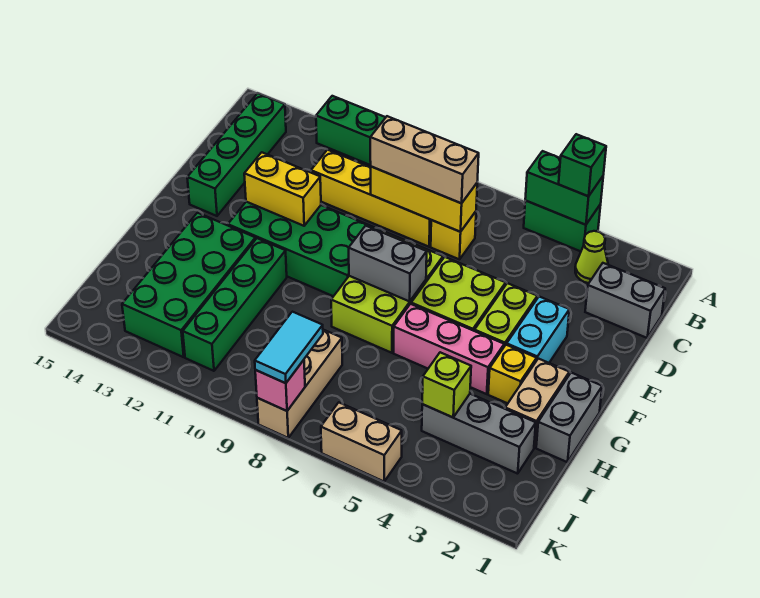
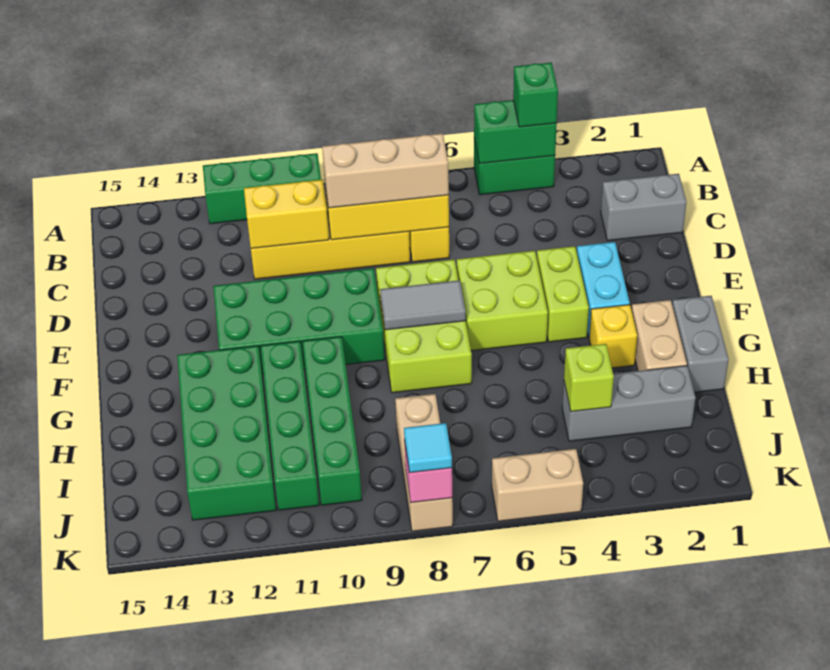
lime 1x1 cone [575,231,608,283] -> none
green 1x4 brick [187,93,286,216] -> green 1x4 brick moved to [302,337,362,505]
yellow 1x2 brick [244,152,321,226] -> yellow 1x2 brick moved to [244,180,329,248]
grey 1x2 brick [349,226,427,301] -> grey 1x2 tile [380,280,466,330]
pink 1x3 brick [394,304,504,394] -> none
cyan 1x2 tile [255,312,323,383] -> cyan 1x1 tile [404,423,452,473]

